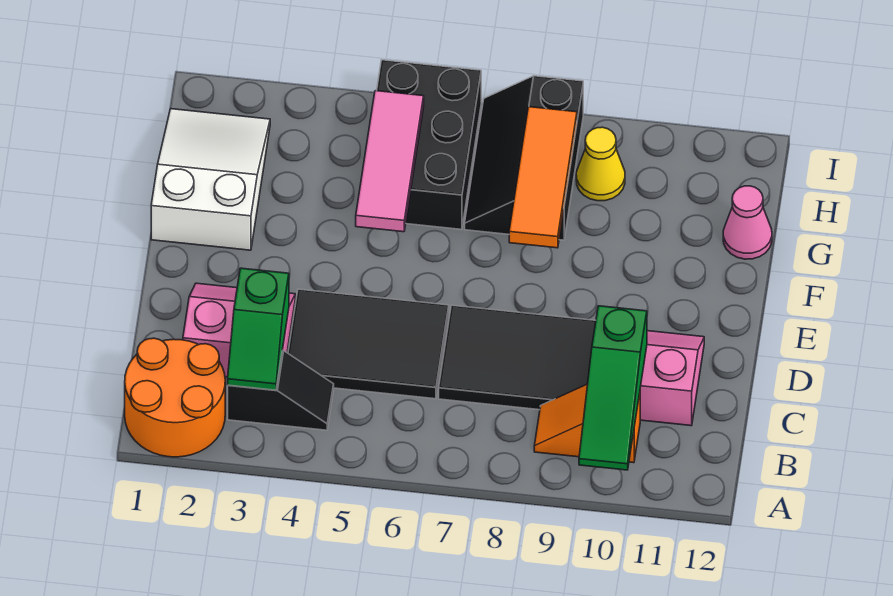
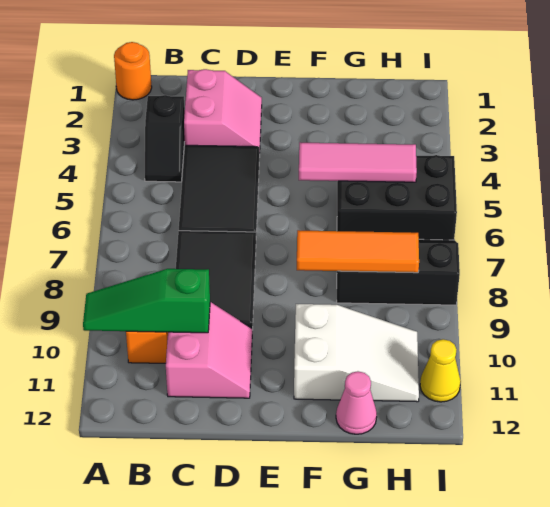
orange 2x2 round brick [125,338,225,457] -> orange 1x1 round brick [114,42,152,100]
green 1x2 slope [228,268,289,390] -> none
white 2x3 slope [151,109,270,250] -> white 2x3 slope moved to [294,304,419,402]
yellow 1x1 cone [576,127,625,201] -> yellow 1x1 cone moved to [420,339,461,402]

